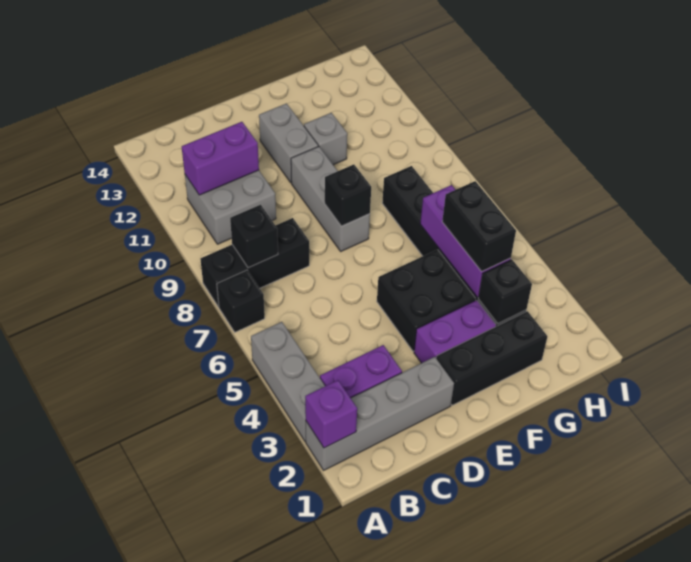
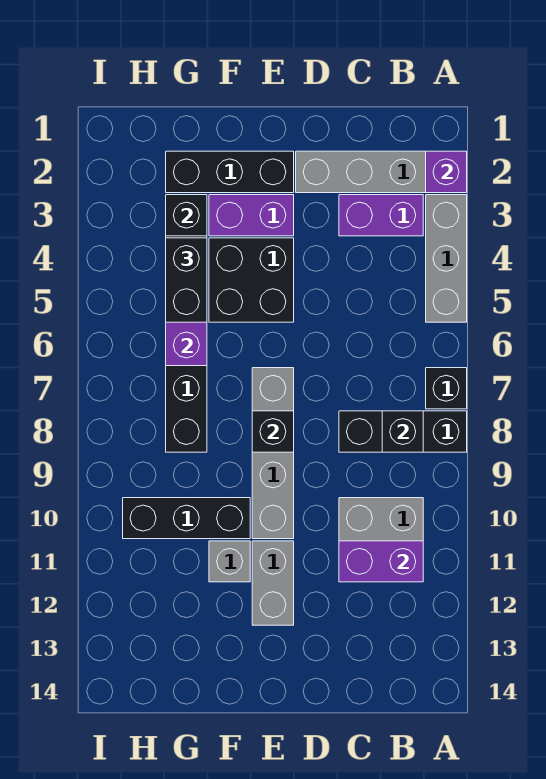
grey 1x3 brick [291,146,370,251] -> grey 1x4 brick [252,368,294,539]
none -> black 1x3 brick [123,498,250,539]

